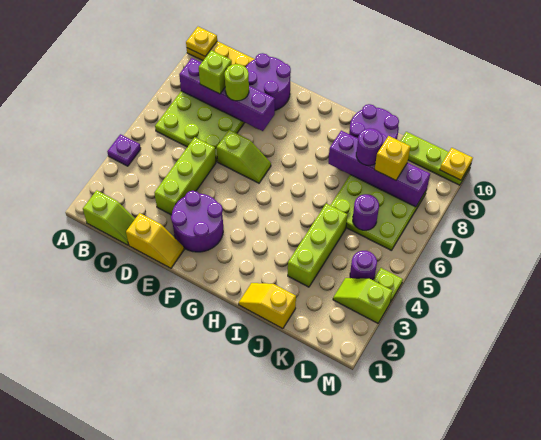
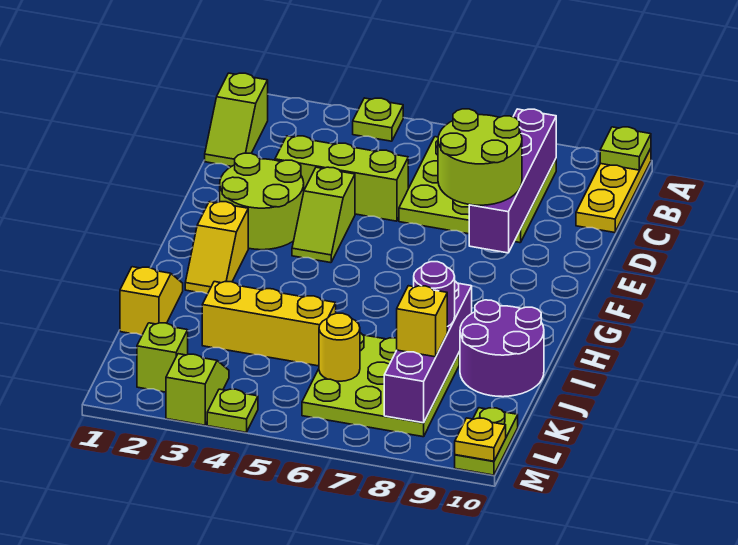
purple 1x1 plate [107,134,141,166] -> lime 1x1 plate [353,98,403,141]
yellow 1x1 plate [186,27,217,56] -> lime 1x1 plate [600,127,651,170]
lime 1x1 brick [199,50,232,94] -> lime 1x1 brick moved to [137,323,188,392]
yellow 1x2 slope [126,213,184,268] -> yellow 1x2 slope moved to [185,202,248,294]
lime 1x1 round brick [225,64,249,101] -> lime 2x2 round brick [438,109,522,205]
purple 2x2 round brick [246,53,291,110] -> none
purple 2x2 round brick [171,191,223,252] -> lime 2x2 round brick [220,153,304,250]
lime 1x2 slope [217,130,271,183] -> lime 1x2 slope moved to [292,167,355,263]
lime 1x3 brick [288,204,347,287] -> yellow 1x3 brick [202,282,336,366]
purple 1x1 round brick [353,194,379,230] -> yellow 1x1 round brick [319,313,360,381]
lime 1x3 plate [401,132,471,185] -> lime 1x2 plate [455,408,518,475]
purple 1x1 round brick [350,251,377,280] -> none

